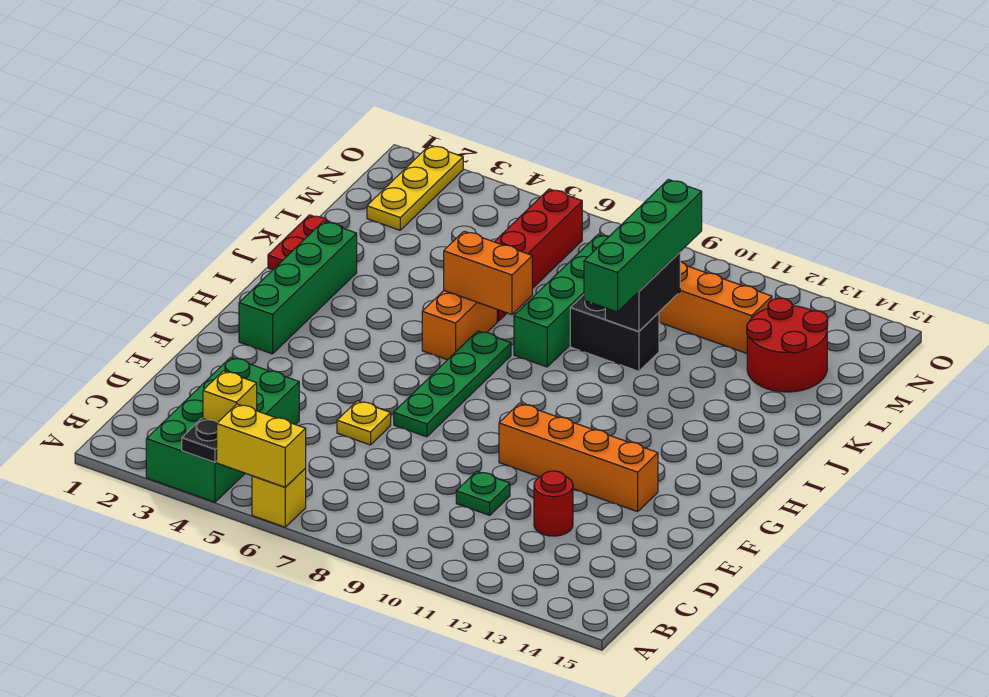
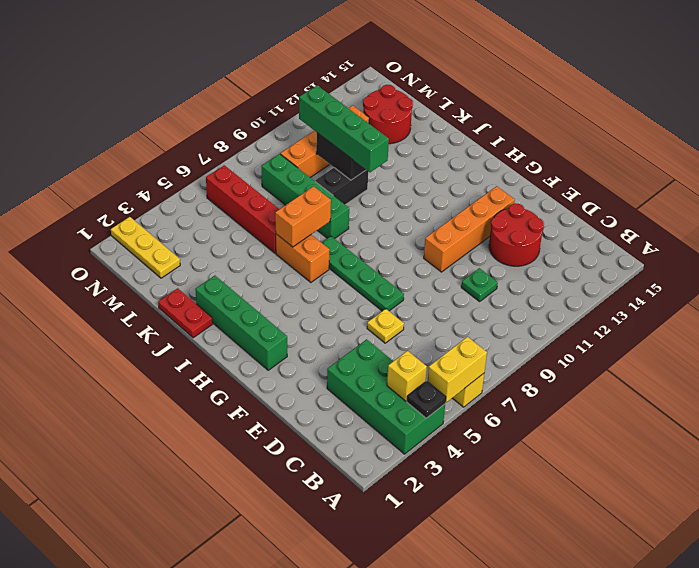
red 1x1 round brick [534,471,573,536] -> red 2x2 round brick [489,203,544,266]

